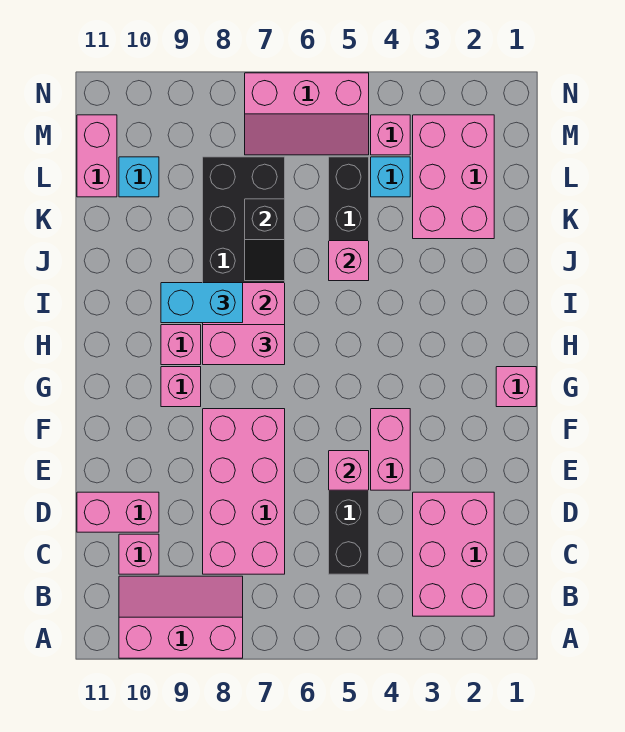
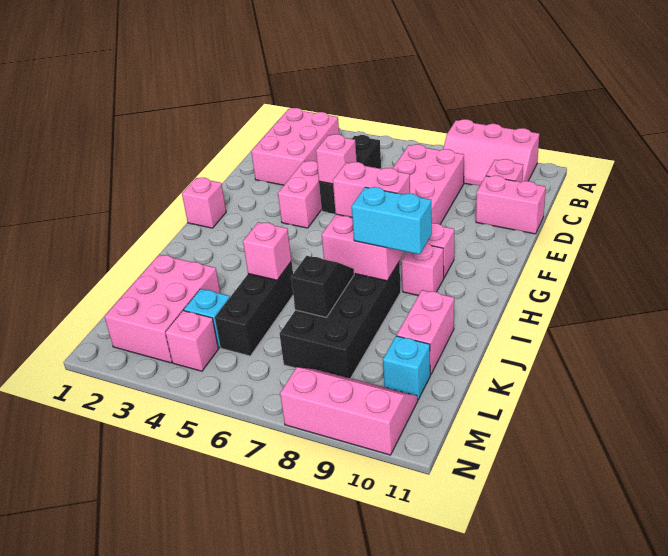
pink 1x2 brick [77,115,117,197] -> pink 1x2 brick moved to [397,290,454,375]
pink 2x3 slope [245,73,369,155] -> pink 2x3 slope moved to [280,367,418,455]

